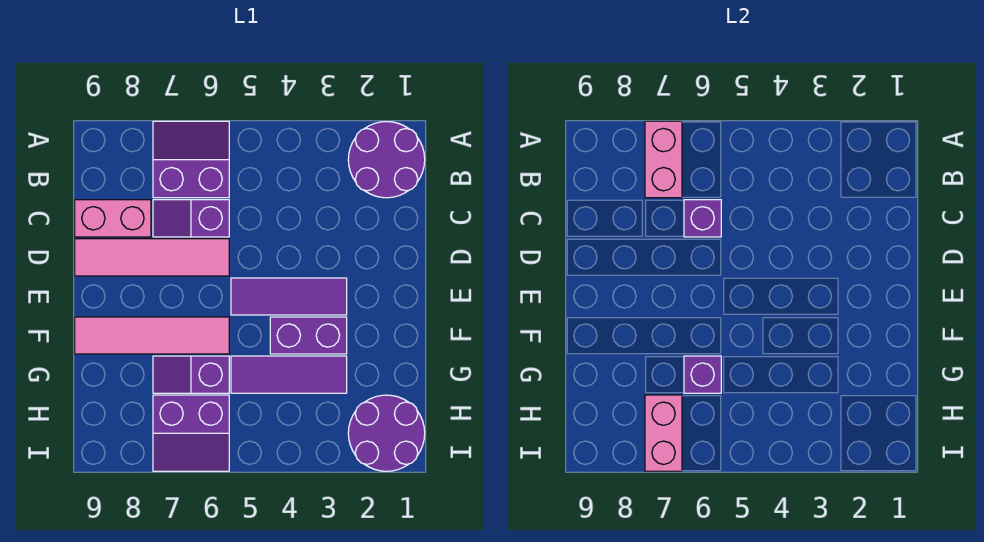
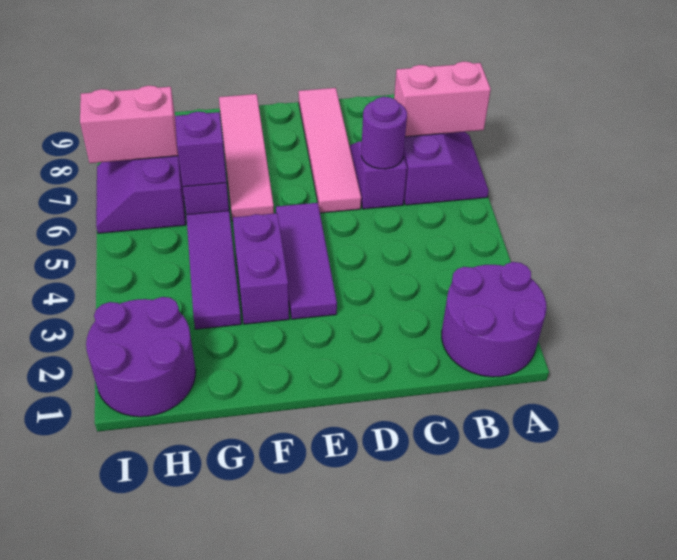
purple 1x1 brick [684,200,721,237] -> purple 1x1 round brick [361,97,407,169]
pink 1x2 brick [75,200,151,237] -> none

